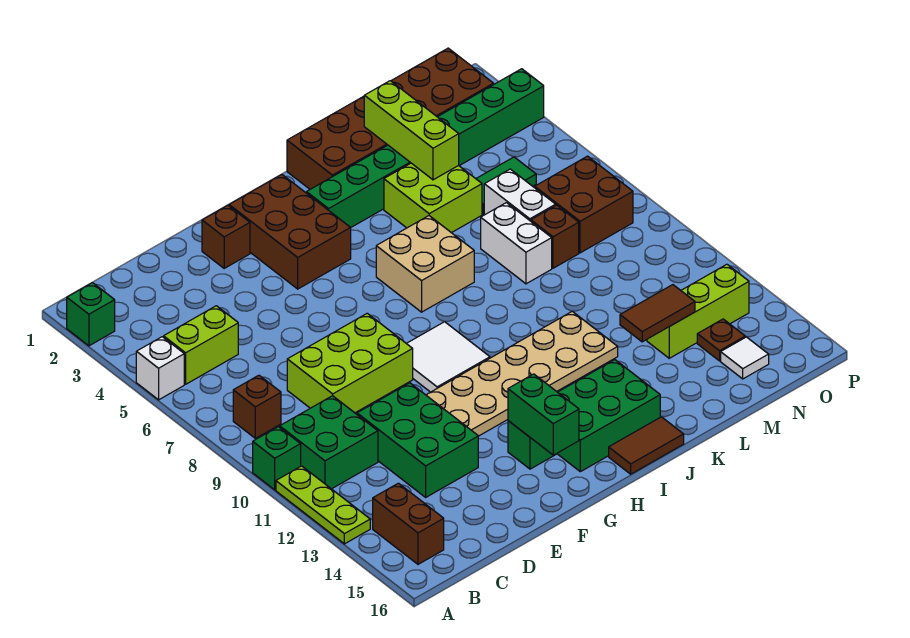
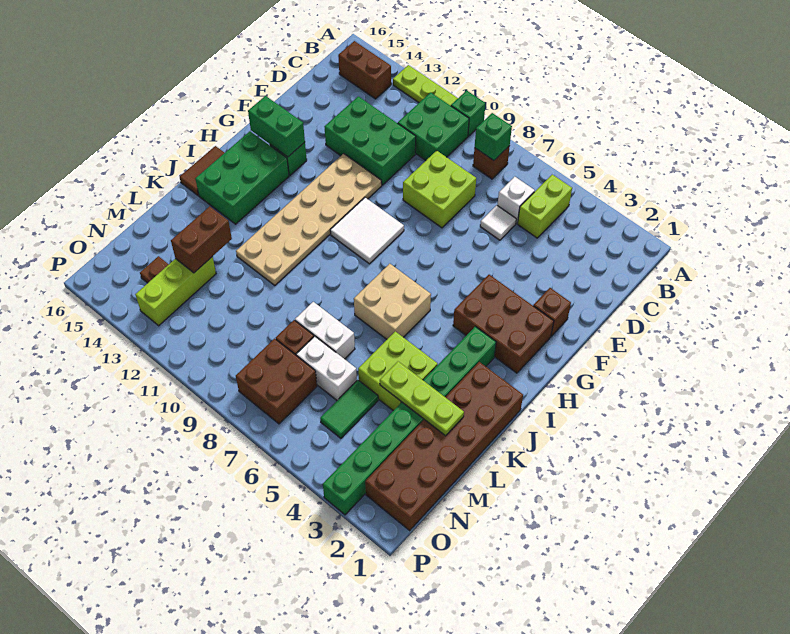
green 1x1 brick [67,283,115,346] -> green 1x1 brick moved to [475,113,512,160]
white 1x1 brick [136,337,184,400] -> white 1x1 brick moved to [497,177,535,224]
lime 2x3 brick [287,313,413,413] -> lime 2x2 brick [403,151,476,228]
lime 1x3 brick [364,81,459,180] -> lime 1x3 plate [380,361,464,436]
brown 1x2 tile [620,285,695,342] -> brown 1x2 brick [171,206,232,273]
white 1x1 tile [721,337,769,379] -> white 1x1 tile moved to [480,205,516,240]

